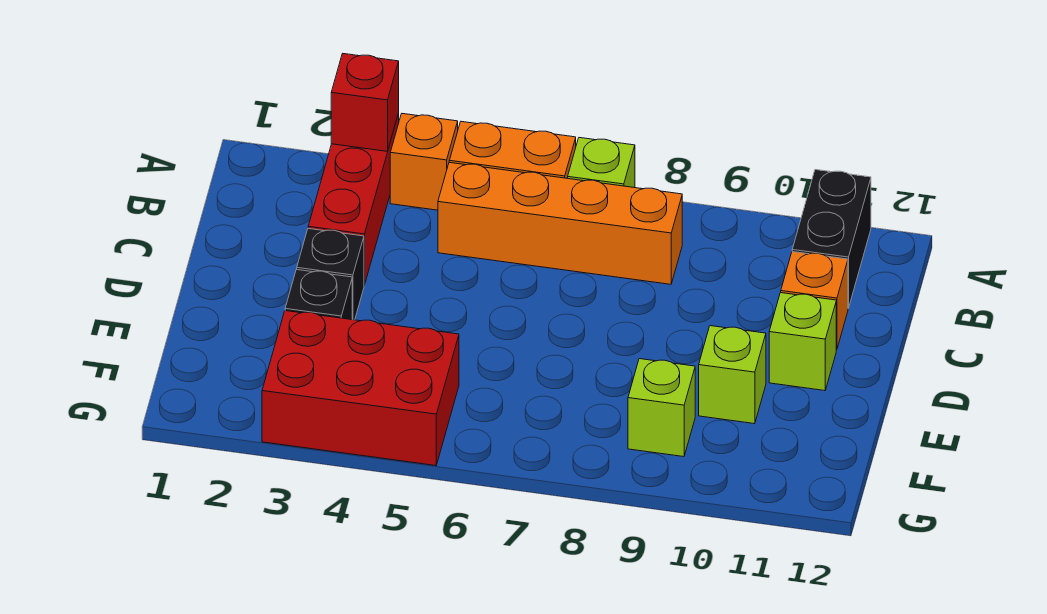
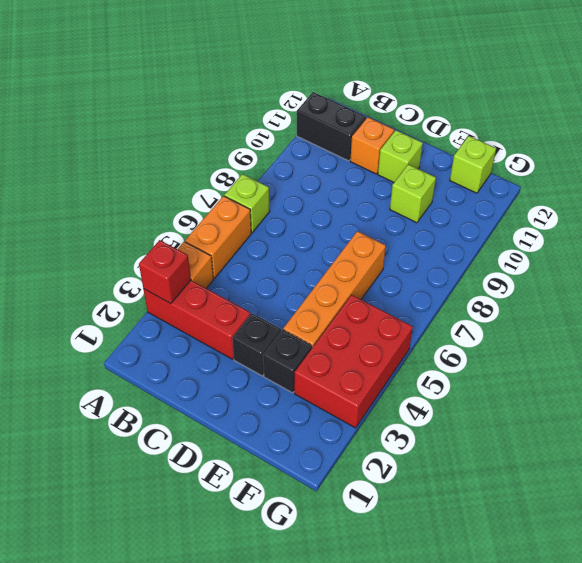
orange 1x4 brick [438,162,682,284] -> orange 1x4 brick moved to [283,231,386,348]
lime 1x1 brick [628,359,695,457] -> lime 1x1 brick moved to [450,136,496,193]

